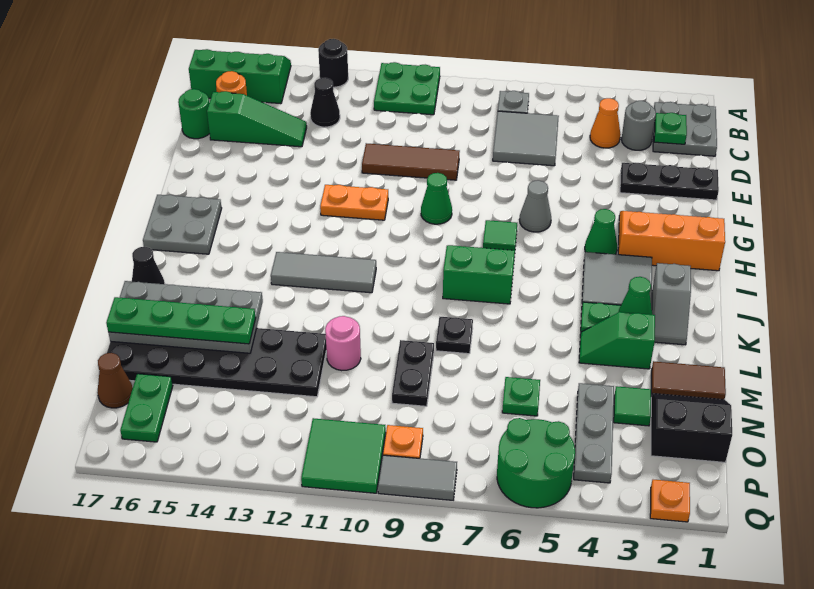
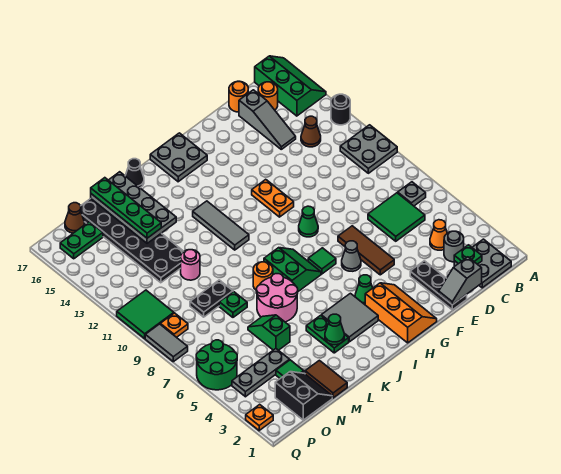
green 2x2 plate [374,62,440,115] -> grey 2x2 plate [340,125,397,173]
grey 2x2 tile [493,111,559,166] -> green 2x2 tile [368,193,425,241]
black 1x1 cone [310,78,340,127] -> brown 1x1 cone [301,116,321,147]
green 1x3 slope [207,91,307,147] -> grey 1x3 slope [239,90,296,149]
green 1x1 round brick [178,89,210,139] -> orange 1x1 round brick [229,81,248,112]
brown 1x3 tile [362,143,460,180] -> brown 1x3 tile moved to [338,226,394,275]
grey 1x2 slope [652,263,691,345] -> grey 1x2 slope moved to [439,257,482,305]
none -> pink 2x2 round brick [256,274,298,322]
none -> orange 1x1 round brick [253,262,273,290]
green 1x2 slope [579,312,655,369] -> green 1x2 slope moved to [248,315,290,350]
black 1x1 plate [436,317,473,354] -> none
green 1x1 plate [502,377,540,416] -> green 1x1 plate moved to [219,292,247,317]

